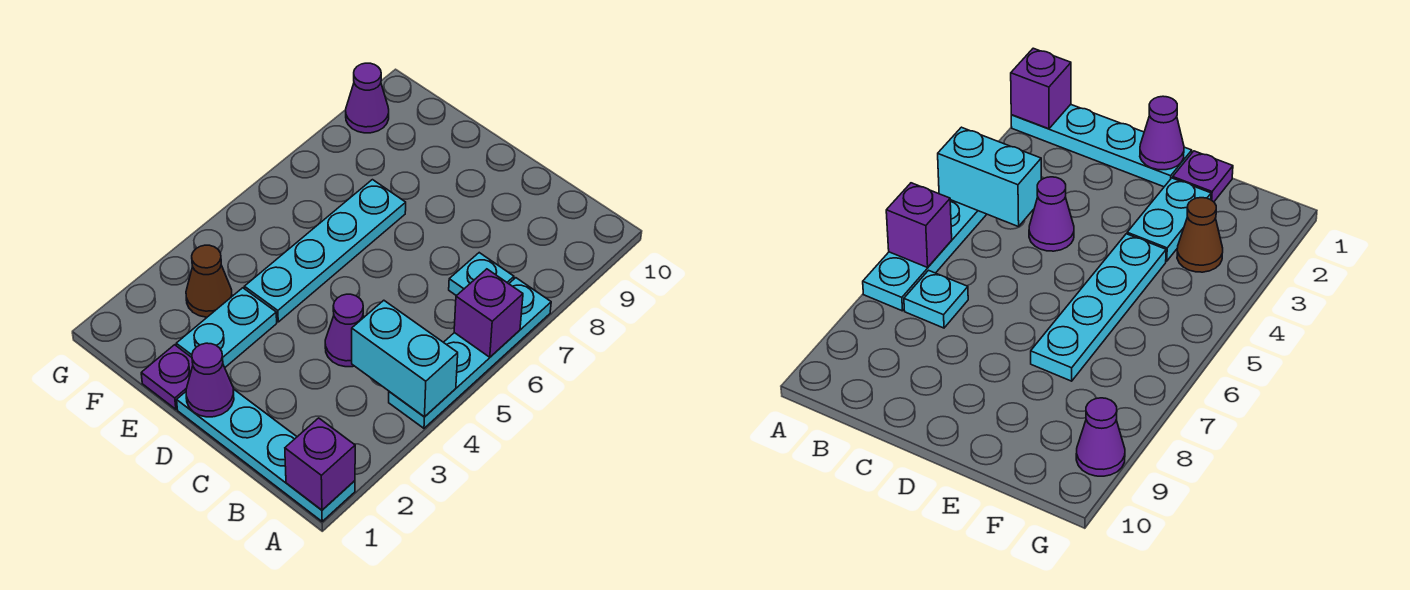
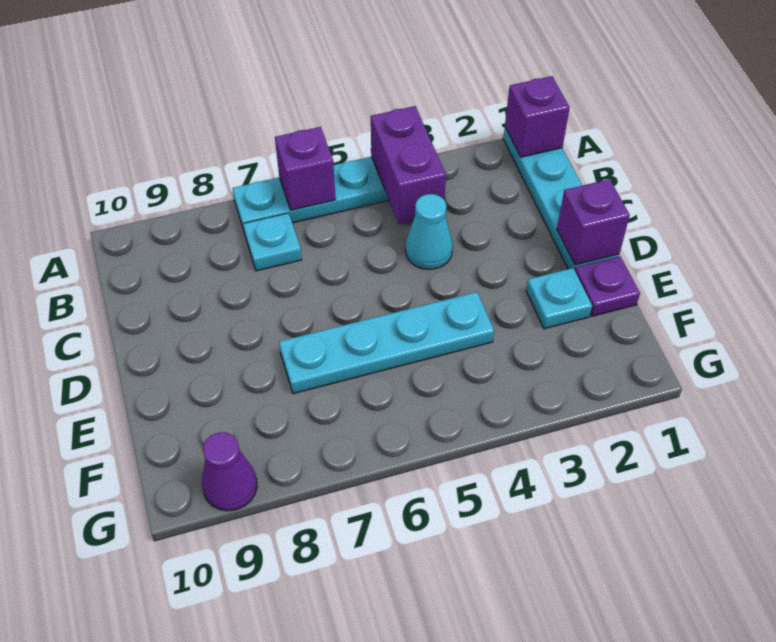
cyan 1x2 brick [352,300,458,417] -> purple 1x2 brick [371,106,446,224]
purple 1x1 cone [325,294,364,367] -> cyan 1x1 cone [405,194,453,269]
purple 1x1 cone [186,343,234,417] -> purple 1x1 brick [557,179,630,265]
cyan 1x2 plate [176,288,277,367] -> cyan 1x1 plate [526,268,592,329]
brown 1x1 cone [186,245,232,317] -> none

